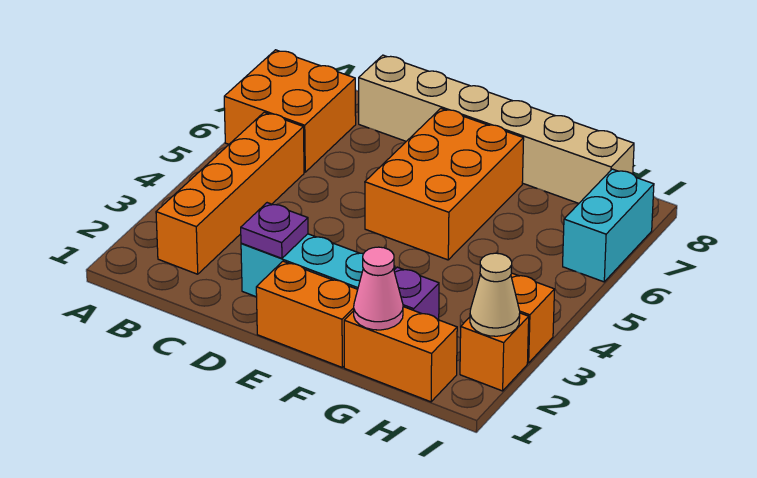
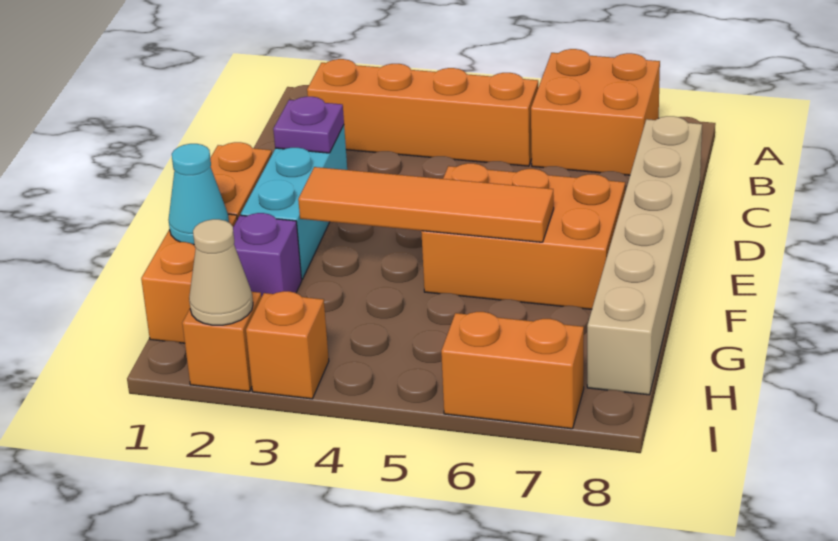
none -> orange 1x4 tile [298,167,554,242]
pink 1x1 cone [354,247,403,330] -> cyan 1x1 cone [168,144,229,245]
cyan 1x2 brick [563,169,654,282] -> orange 1x2 brick [441,312,584,429]

